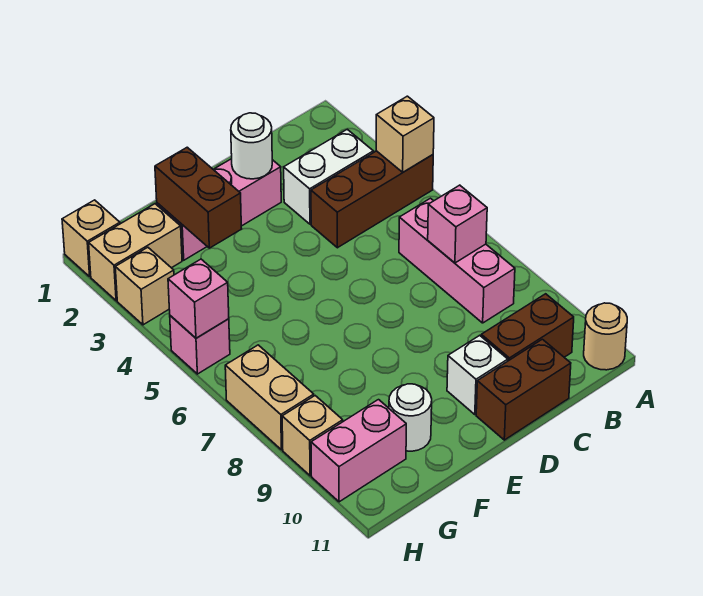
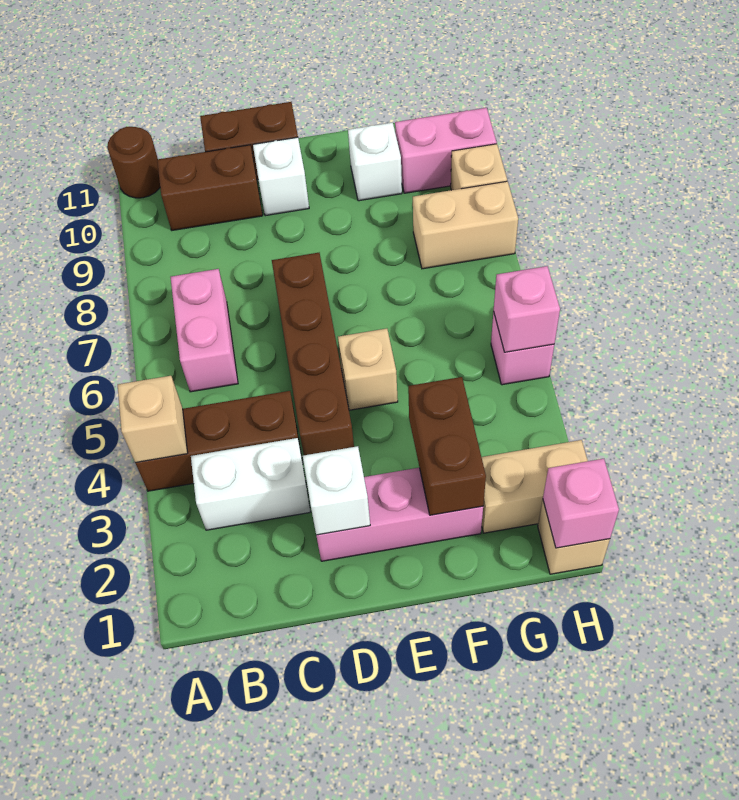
tan 1x1 round brick [584,303,627,370] -> brown 1x1 round brick [107,127,160,198]
pink 1x3 brick [399,198,515,323] -> pink 1x2 brick [171,269,238,392]
pink 1x1 brick [428,185,487,263] -> pink 1x1 brick moved to [543,459,619,548]
white 1x1 round brick [231,113,272,179] -> white 1x1 brick [303,446,370,535]
none -> brown 1x4 brick [272,253,354,455]
white 1x1 round brick [389,384,432,451] -> white 1x1 brick [348,123,402,201]
tan 1x1 brick [115,247,174,325] -> tan 1x1 brick moved to [338,329,398,410]
tan 1x2 brick [225,345,314,450] -> tan 1x2 brick turned to [413,181,518,269]

